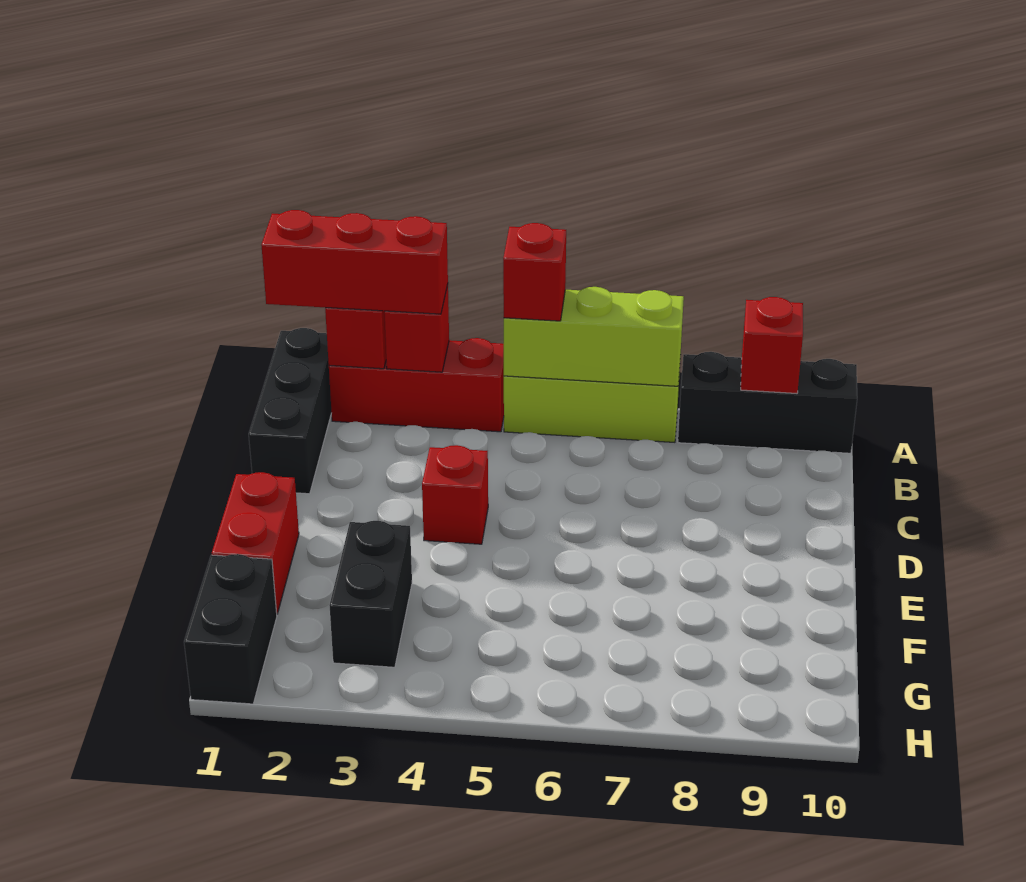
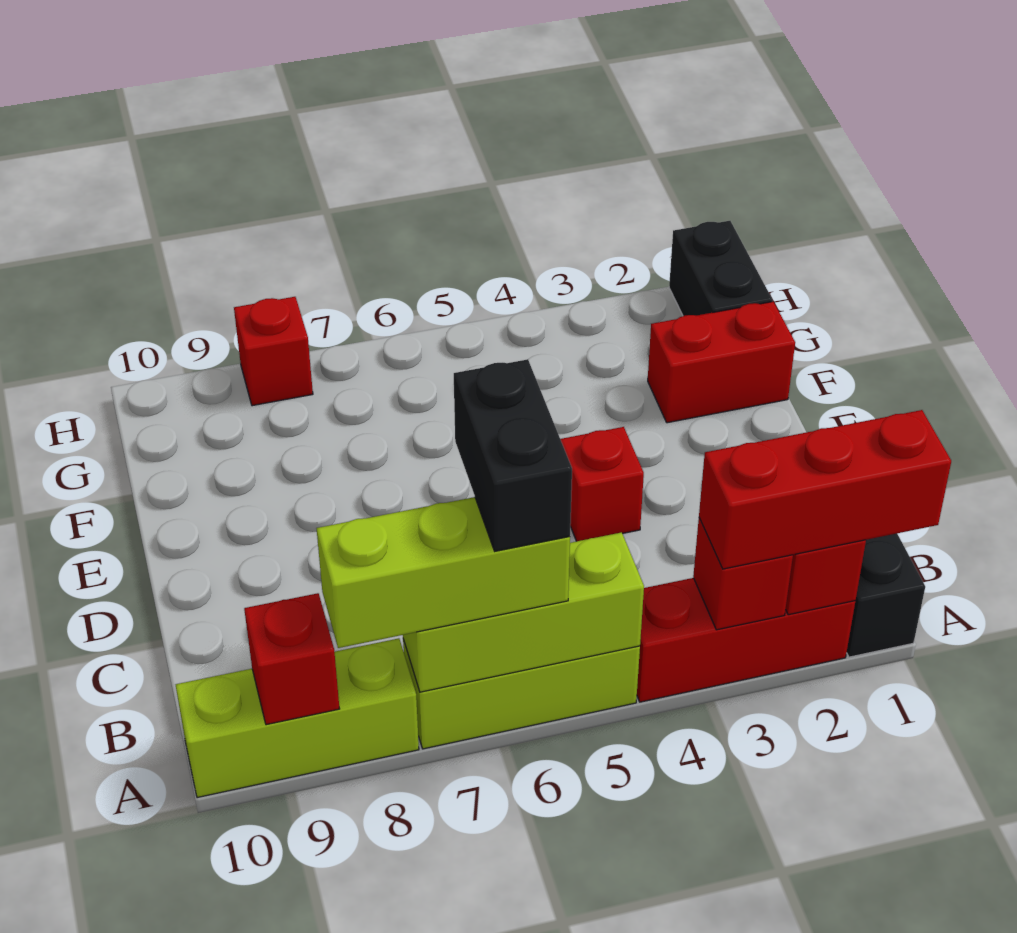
red 1x1 brick [503,223,566,321] -> red 1x1 brick moved to [234,297,313,406]
none -> lime 1x3 brick [317,497,570,648]
black 1x3 brick [678,352,857,453] -> lime 1x3 brick [176,638,419,798]
red 1x2 brick [212,472,299,614] -> red 1x2 brick turned to [648,302,795,423]
black 1x2 brick [330,521,412,667] -> black 1x2 brick moved to [454,359,572,551]

